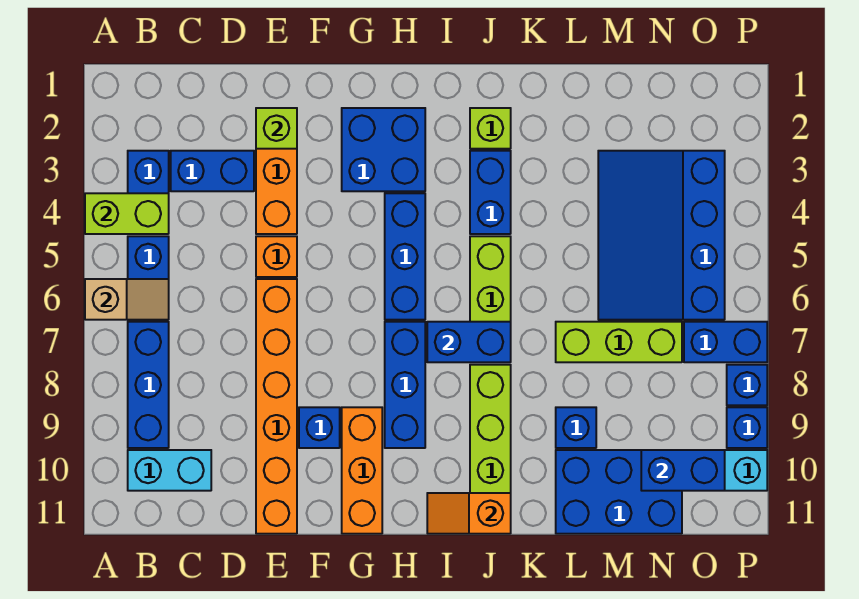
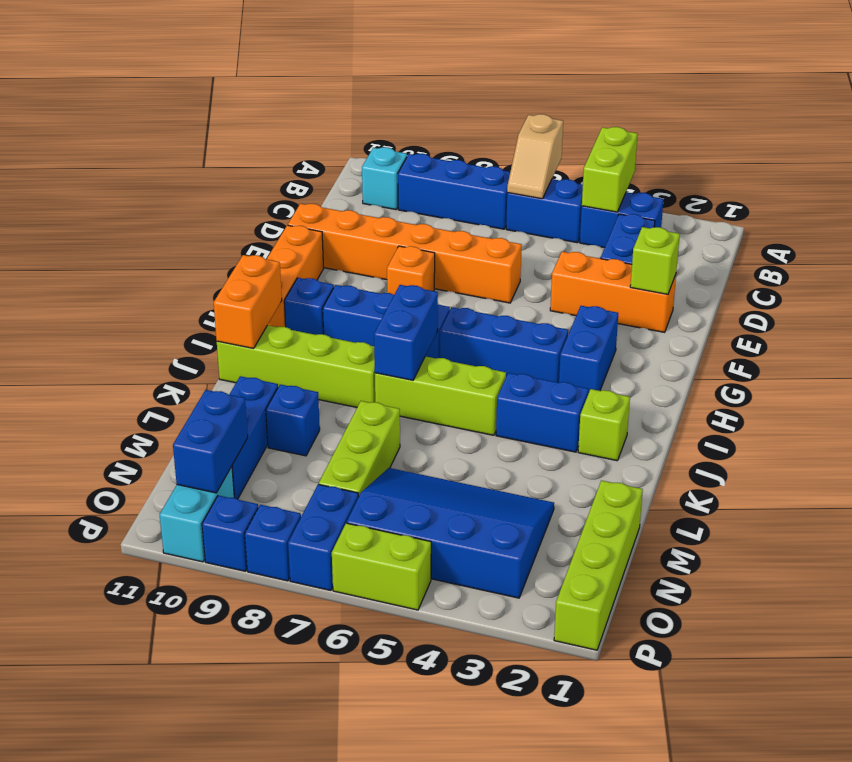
cyan 1x2 brick [128,450,211,491] -> cyan 1x1 brick [362,147,407,210]
orange 1x1 brick [256,236,297,277] -> orange 1x1 brick moved to [387,246,435,295]
blue 1x1 brick [299,407,340,448] -> blue 1x1 brick moved to [284,278,334,335]
blue 2x2 brick [342,108,425,191] -> blue 1x2 brick [559,306,618,394]
orange 1x3 brick [342,407,382,534] -> orange 1x3 brick turned to [267,225,324,327]
orange 1x2 slope [427,493,511,534] -> orange 1x2 brick [214,255,282,348]
blue 2x3 brick [556,450,682,534] -> blue 1x3 brick [229,376,278,499]
none -> lime 1x4 brick [554,480,643,650]
none -> lime 1x2 brick [332,523,431,610]

